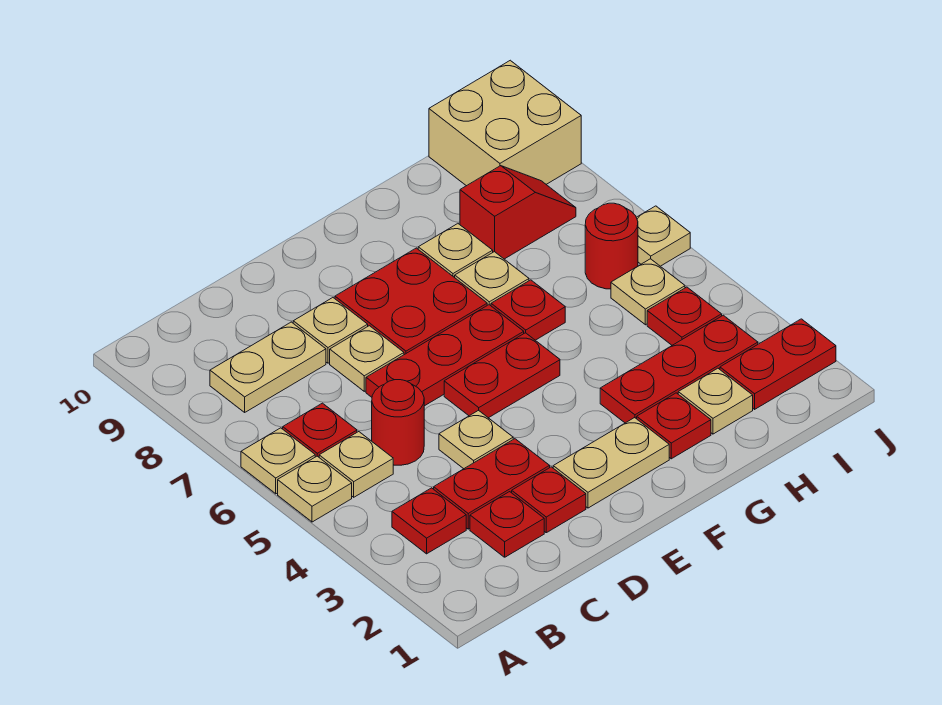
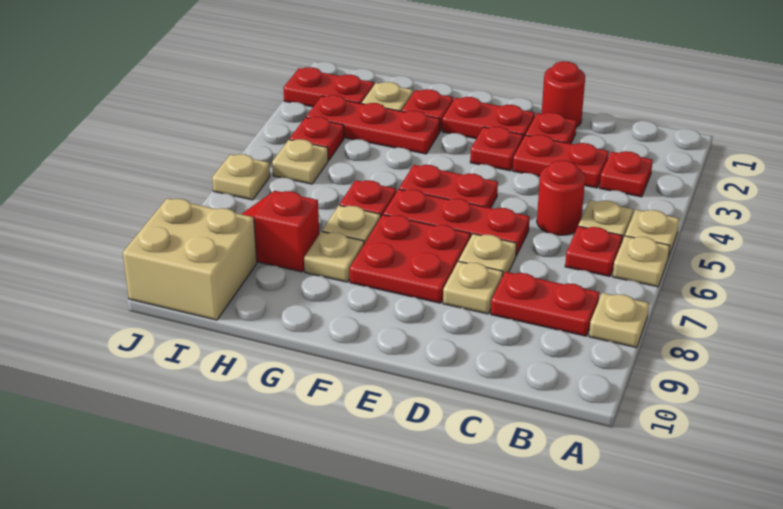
tan 1x2 plate [210,322,326,412] -> red 1x2 plate [491,272,600,336]
red 1x1 plate [470,492,544,557] -> red 1x1 plate moved to [470,127,523,171]
tan 1x1 plate [439,410,513,469] -> tan 1x1 plate moved to [589,293,649,348]
tan 1x2 plate [553,418,669,508] -> red 1x2 plate [442,97,535,139]
red 1x1 round brick [585,203,638,289] -> red 1x1 round brick moved to [542,61,585,127]

